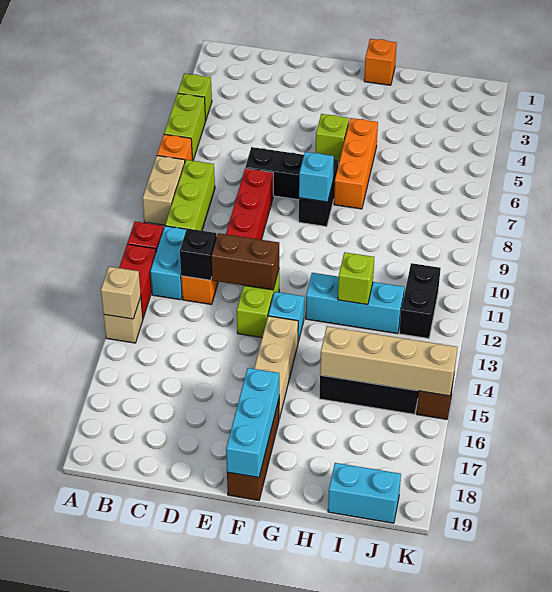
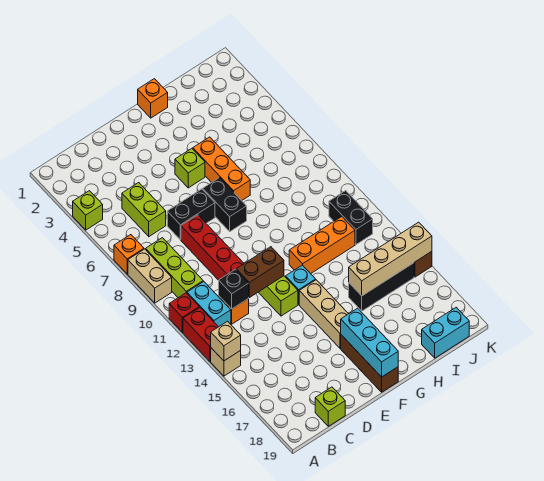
lime 1x2 brick [164,93,206,160] -> lime 1x2 brick moved to [122,183,166,236]
cyan 1x1 brick [299,152,334,202] -> none
cyan 1x3 brick [306,273,404,334] -> orange 1x3 brick [289,217,355,274]
lime 1x1 brick [338,252,374,305] -> lime 1x1 brick moved to [315,387,345,426]

